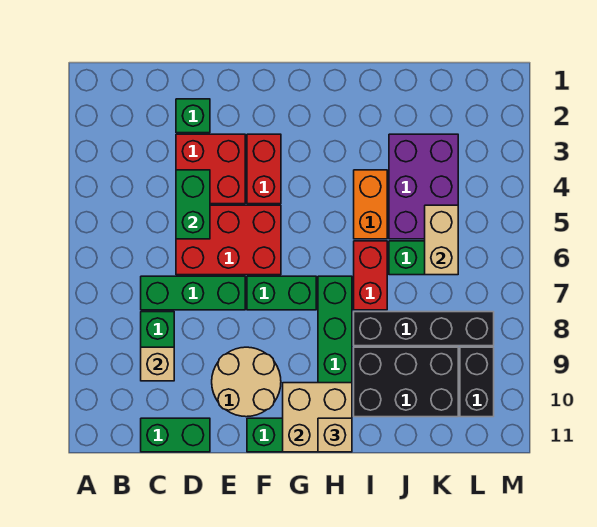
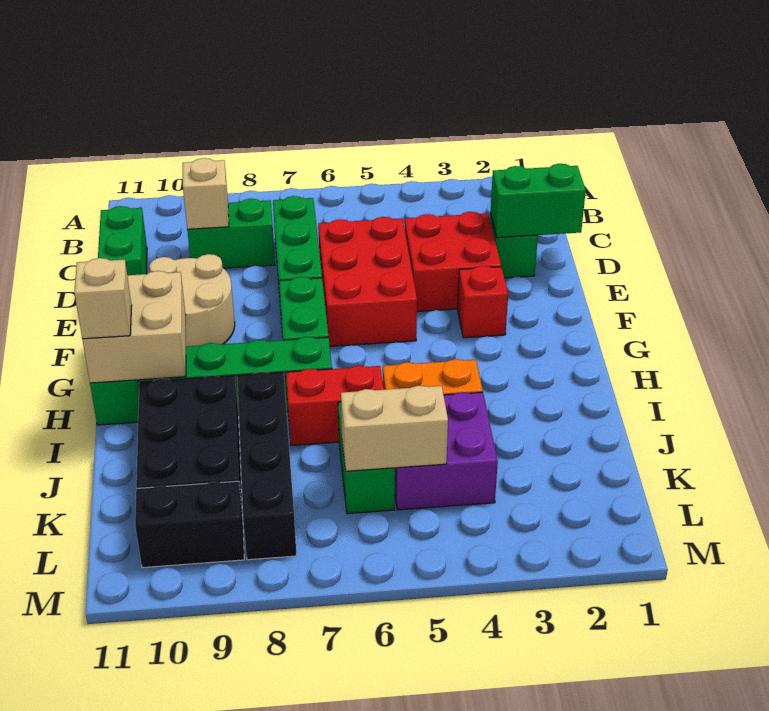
green 1x2 brick [176,170,210,239] -> green 1x2 brick moved to [490,164,586,238]
red 1x2 brick [247,134,281,204] -> red 1x1 brick [458,266,508,338]
purple 2x3 brick [389,134,458,239] -> purple 2x2 brick [395,392,498,510]

